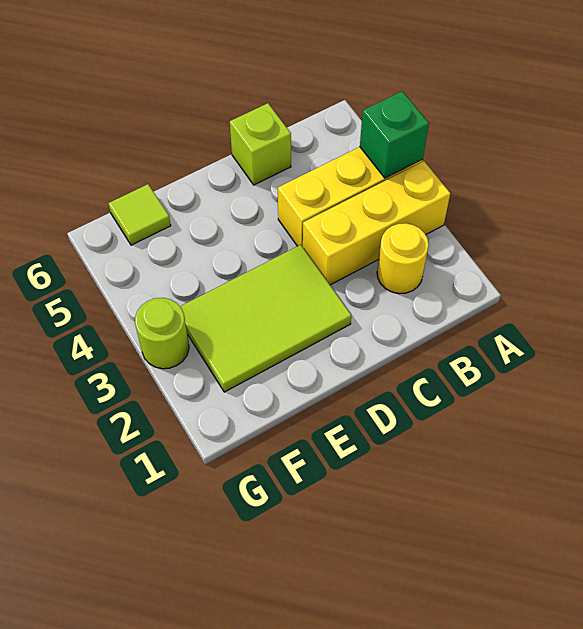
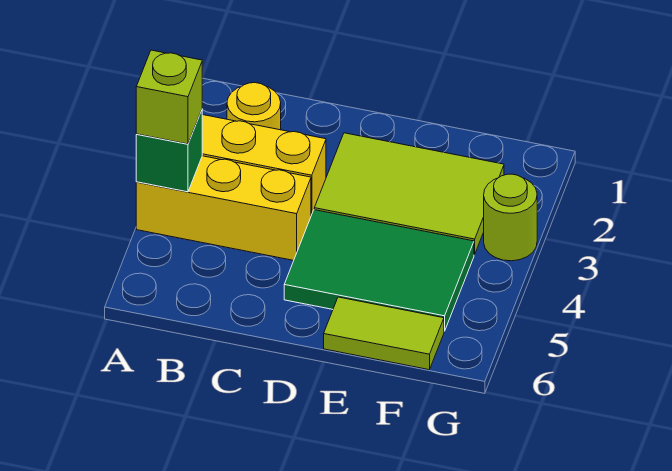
lime 1x1 brick [230,103,291,185] -> lime 1x1 brick moved to [136,50,202,144]
none -> green 2x3 tile [284,210,474,331]
lime 1x1 tile [108,184,171,245] -> lime 1x2 tile [324,297,444,370]

